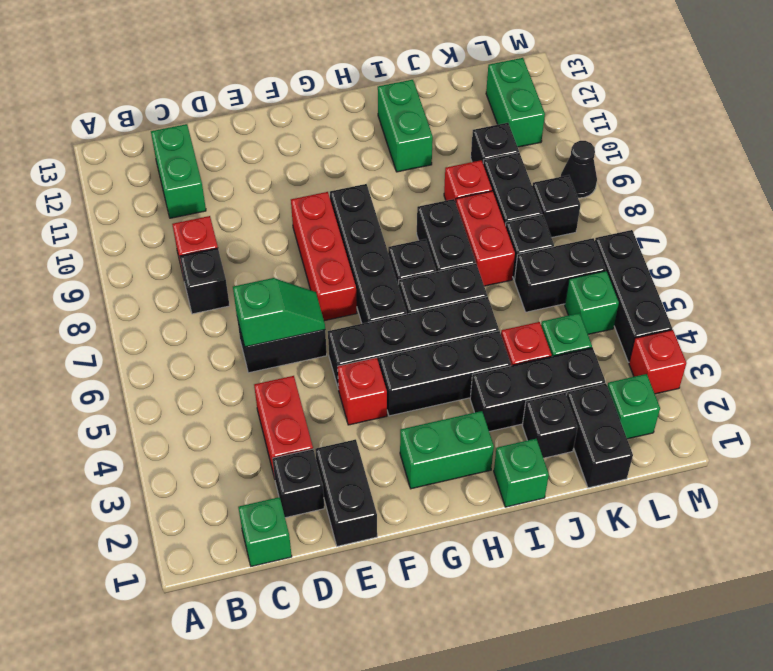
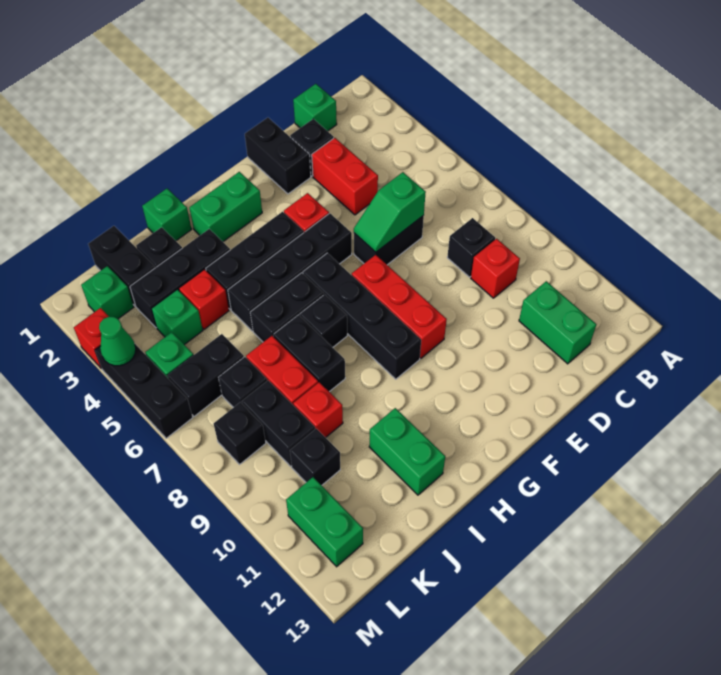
none -> green 1x1 cone [99,317,136,366]
black 1x1 cone [561,141,597,198] -> none

